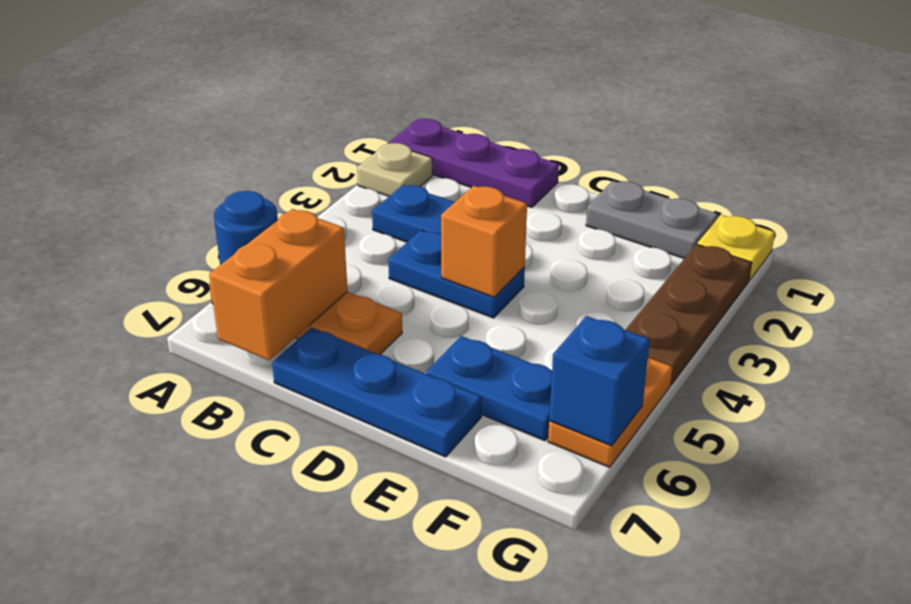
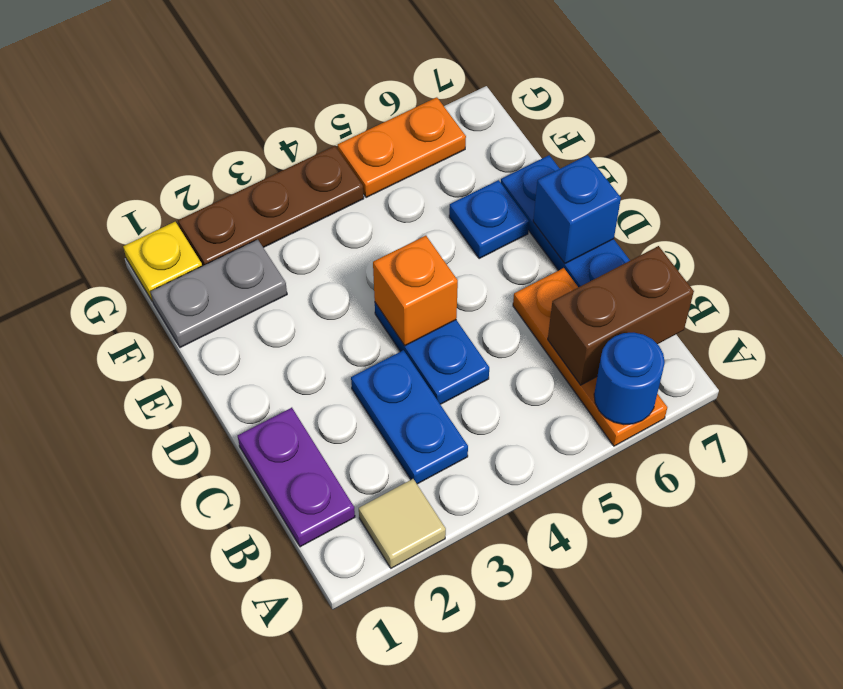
purple 1x3 plate [389,119,559,208] -> purple 1x2 plate [238,408,355,547]
tan 1x1 plate [357,143,433,196] -> tan 1x1 tile [359,479,446,568]
orange 1x2 brick [209,209,348,360] -> brown 1x2 brick [548,246,694,385]
grey 1x2 plate [586,181,718,258] -> grey 1x2 plate turned to [151,240,287,348]
blue 1x2 plate [426,336,552,441] -> blue 1x1 plate [449,180,529,259]
blue 1x1 brick [549,316,650,446] -> blue 1x1 brick moved to [533,155,621,264]

